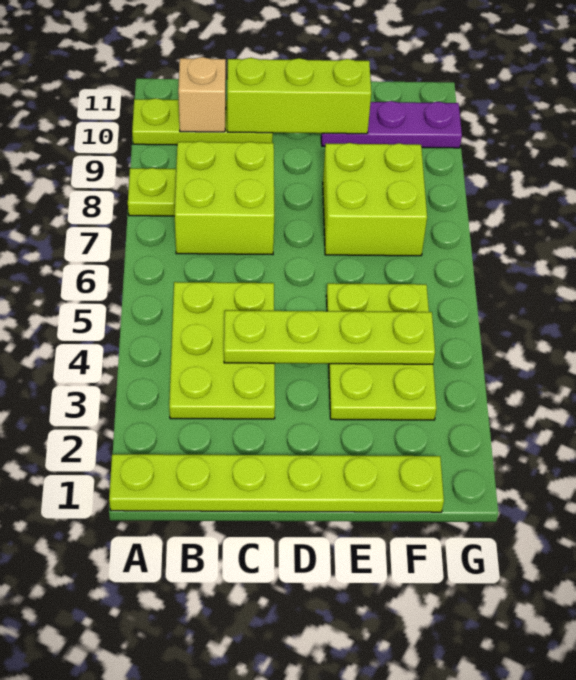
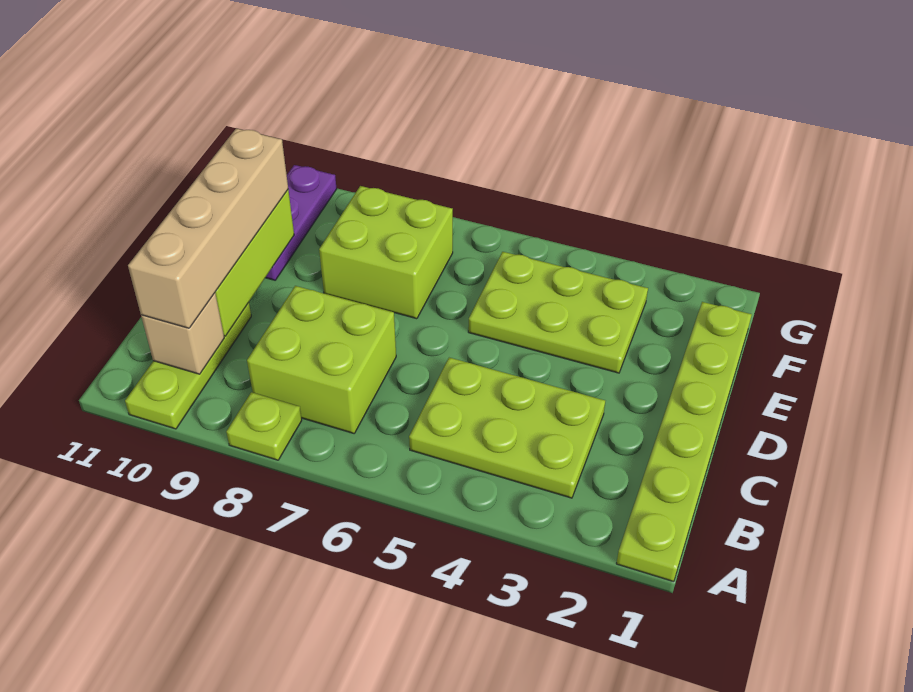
none -> tan 1x4 brick [128,129,288,328]
lime 1x4 plate [224,310,435,364] -> none

